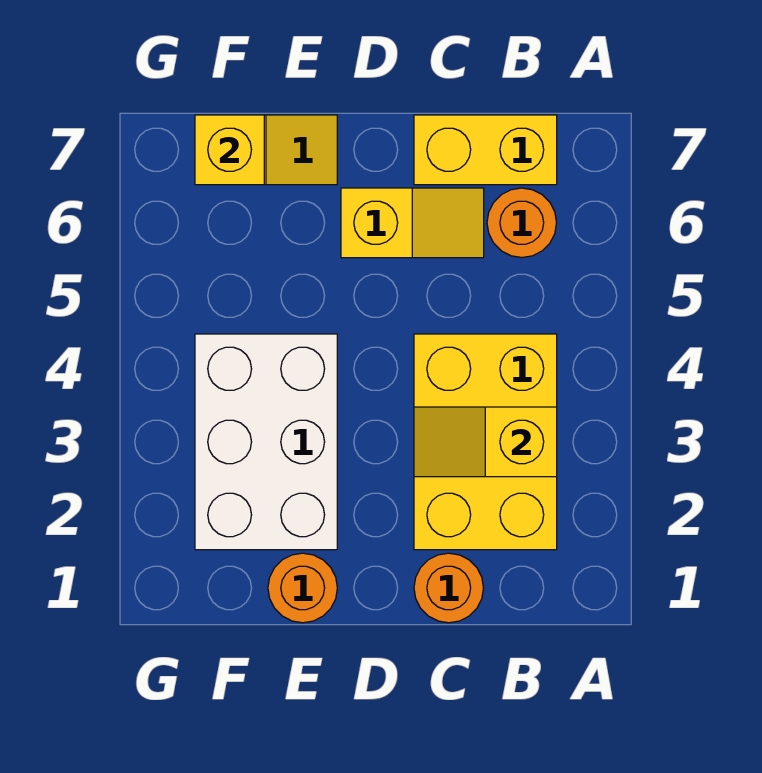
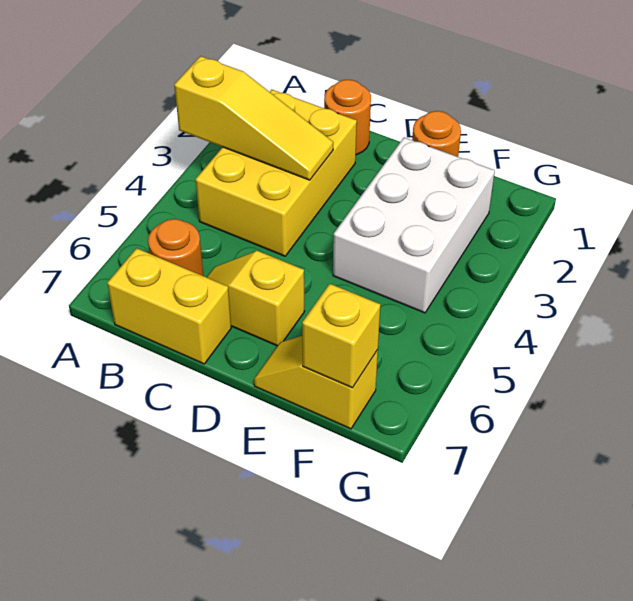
yellow 1x2 slope [414,407,557,477] -> yellow 1x3 slope [174,56,333,180]

